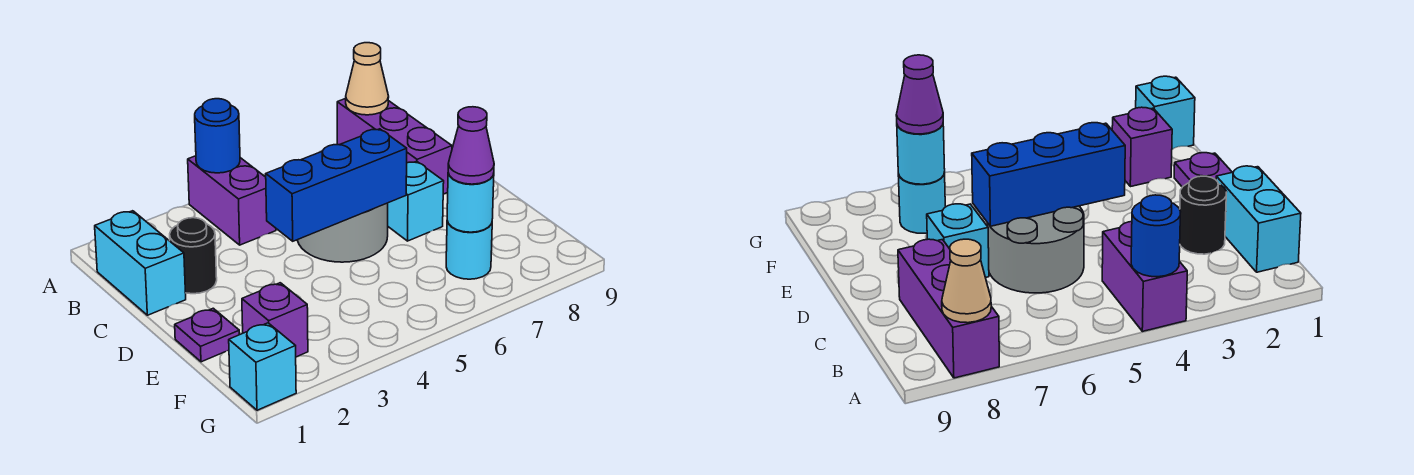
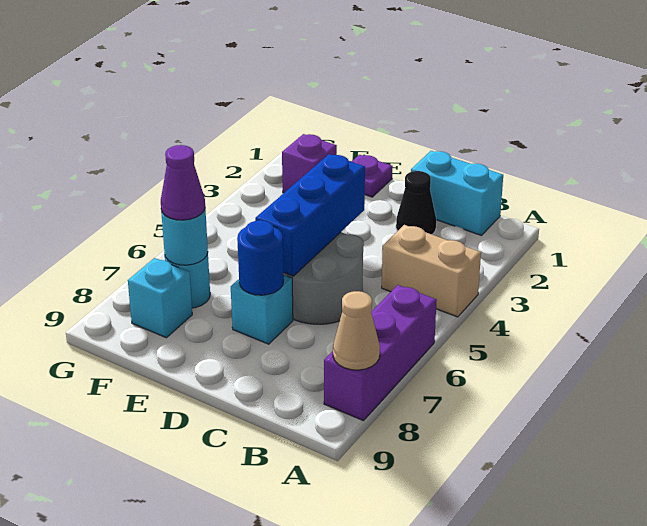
purple 1x2 brick [188,156,276,245] -> tan 1x2 brick [382,225,481,317]
blue 1x1 round brick [195,99,240,173] -> blue 1x1 round brick moved to [237,220,284,295]
purple 1x3 brick [337,99,452,194] -> purple 1x3 brick turned to [324,285,437,421]
black 1x1 round brick [170,218,217,294] -> black 1x1 cone [396,171,436,234]
cyan 1x1 brick [229,323,296,410] -> cyan 1x1 brick moved to [128,258,192,338]

